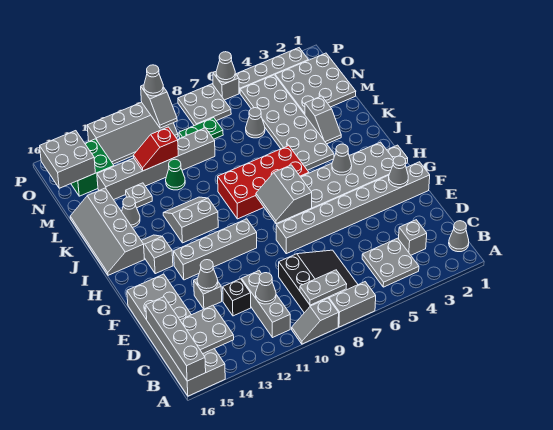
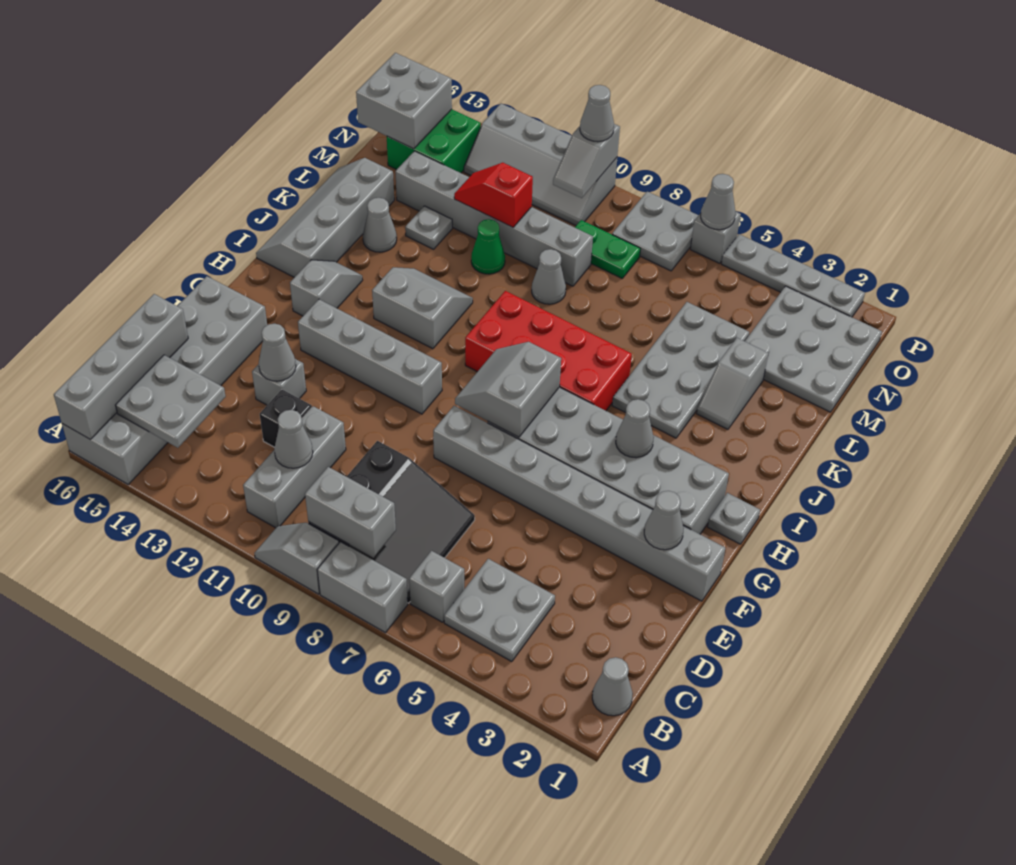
grey 1x2 plate [300,270,347,305] -> grey 1x2 brick [305,467,396,558]
grey 1x1 brick [399,220,427,255] -> grey 1x1 brick moved to [409,551,464,622]
grey 2x6 plate [240,75,334,170] -> grey 2x4 plate [612,302,749,438]
grey 1x1 cone [246,108,265,138] -> grey 1x1 cone moved to [532,249,566,304]

